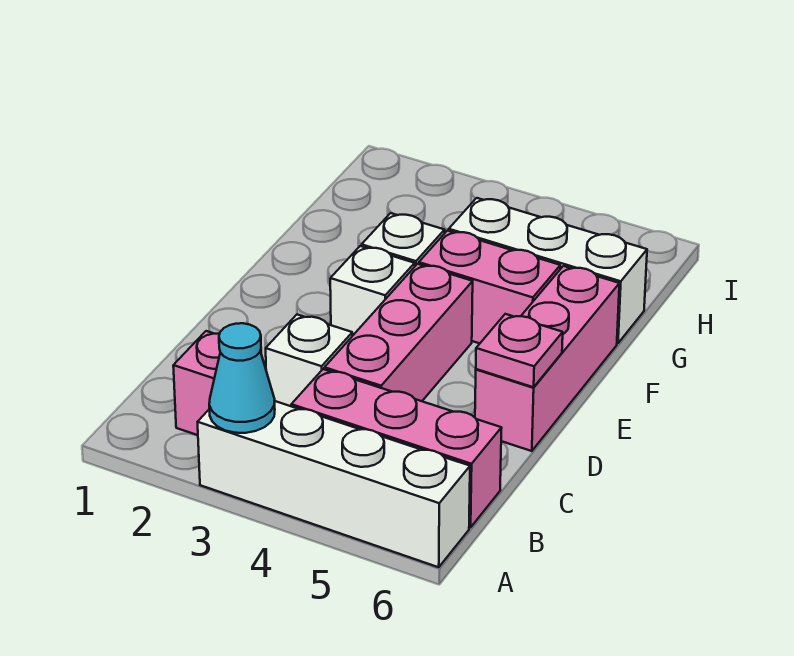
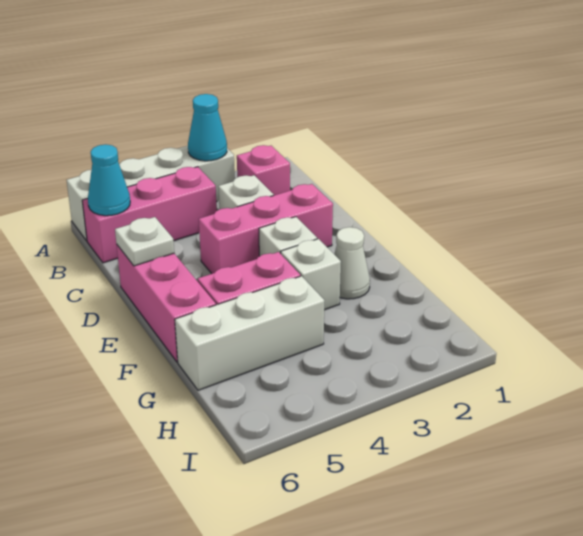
none -> cyan 1x1 cone [88,144,130,216]
pink 1x3 brick [324,264,473,401] -> pink 1x3 brick turned to [199,184,333,274]
pink 1x1 plate [476,314,563,387] -> white 1x1 plate [115,217,174,266]
none -> white 1x1 cone [334,227,370,299]

